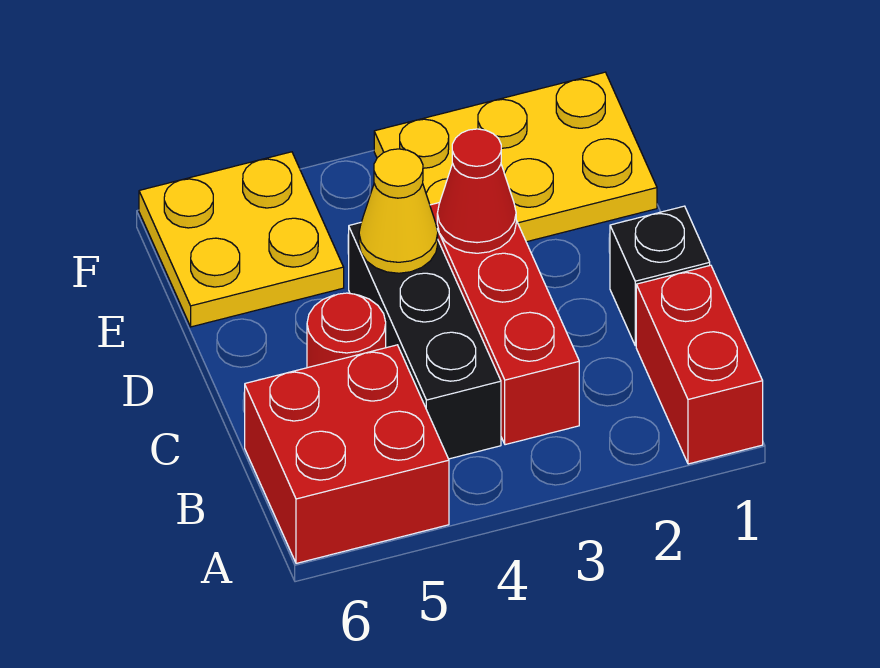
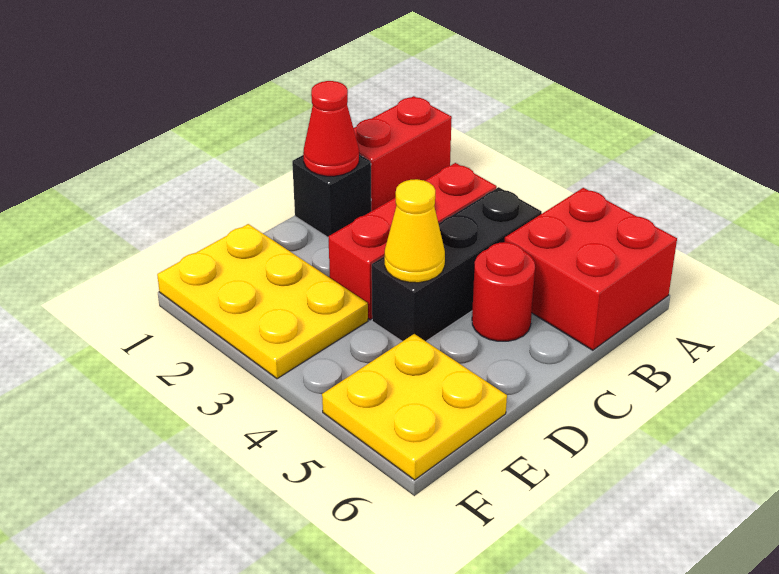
red 1x1 cone [437,129,516,253] -> red 1x1 cone moved to [303,81,359,176]

